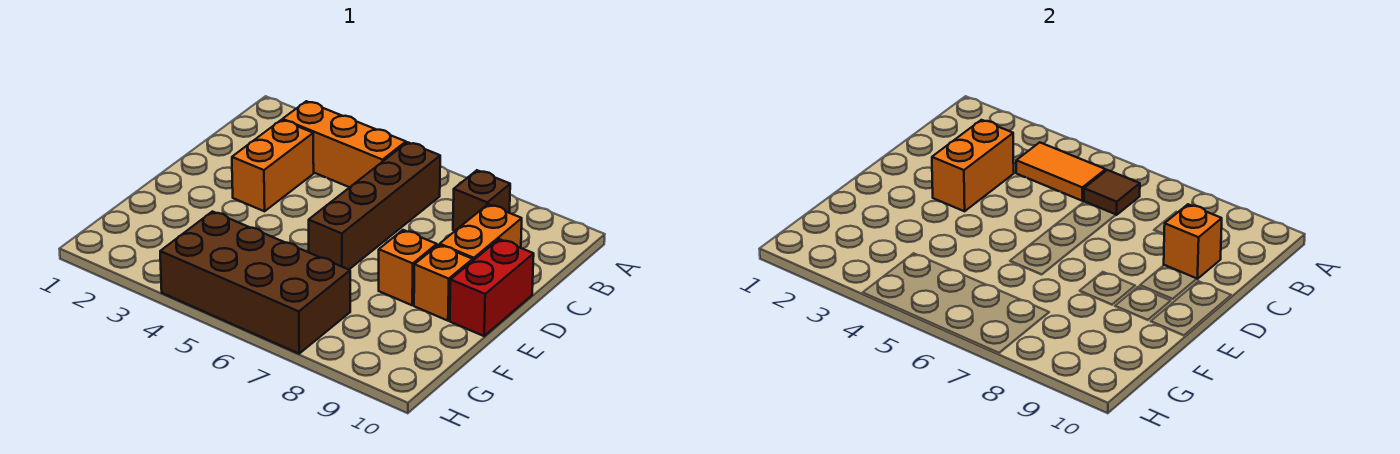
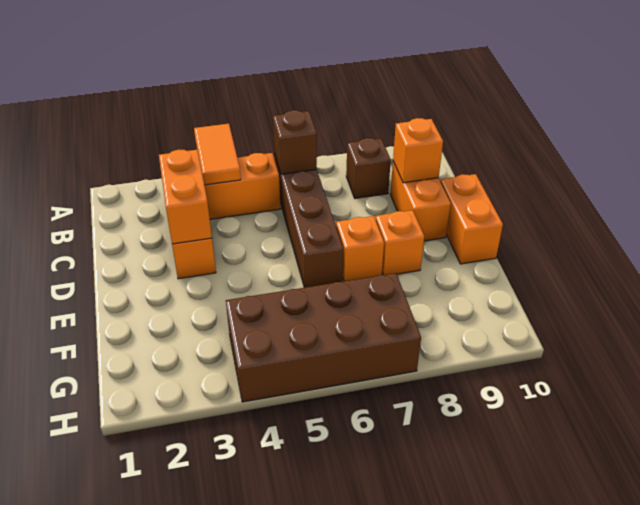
orange 1x2 tile [1016,142,1106,201] -> orange 1x2 tile turned to [194,124,241,185]
brown 1x1 tile [1084,170,1140,215] -> brown 1x1 brick [273,110,317,174]
red 1x2 brick [450,239,534,336] -> orange 1x2 brick [441,174,503,264]
orange 1x1 brick [414,245,473,321] -> orange 1x1 brick moved to [336,216,384,281]

